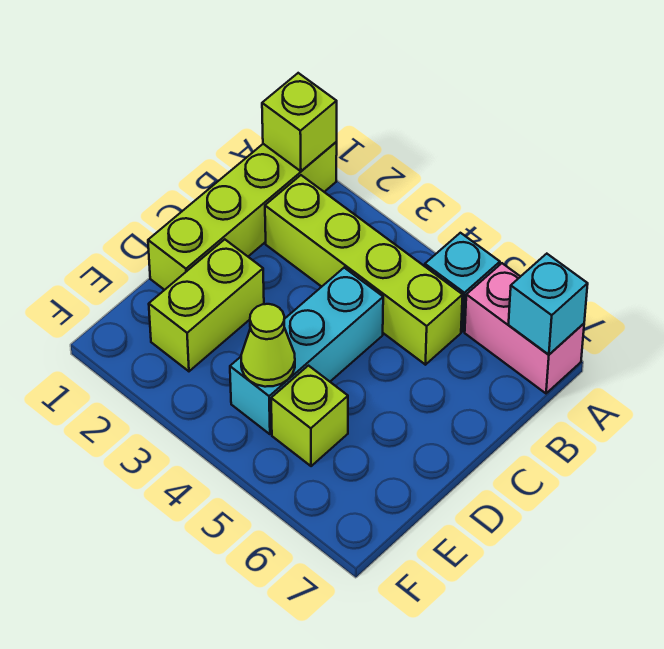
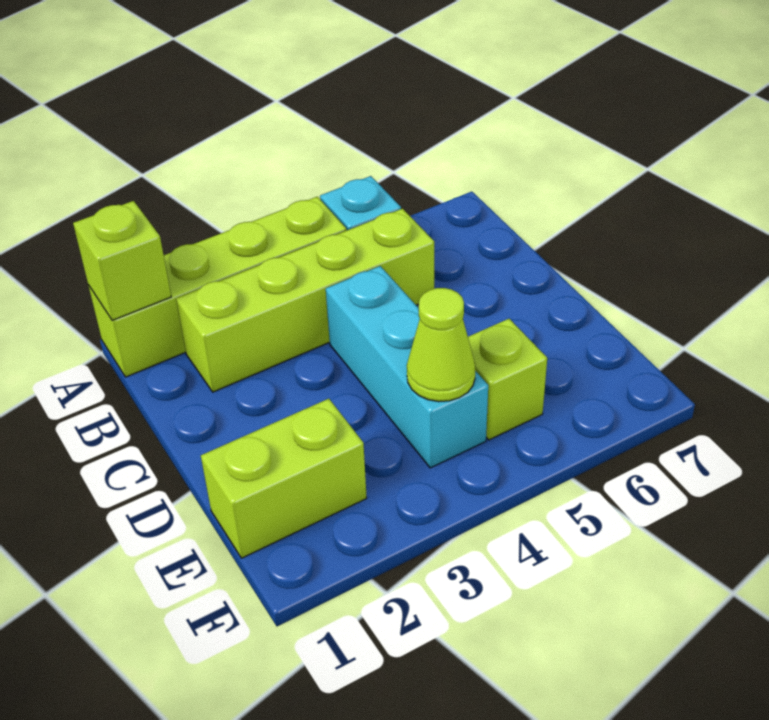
lime 1x4 brick [148,142,337,290] -> lime 1x4 brick turned to [88,197,347,377]
pink 1x2 brick [465,263,584,393] -> none
cyan 1x1 brick [509,254,588,355] -> none
lime 1x2 brick [149,239,264,371] -> lime 1x2 brick turned to [201,399,367,558]

